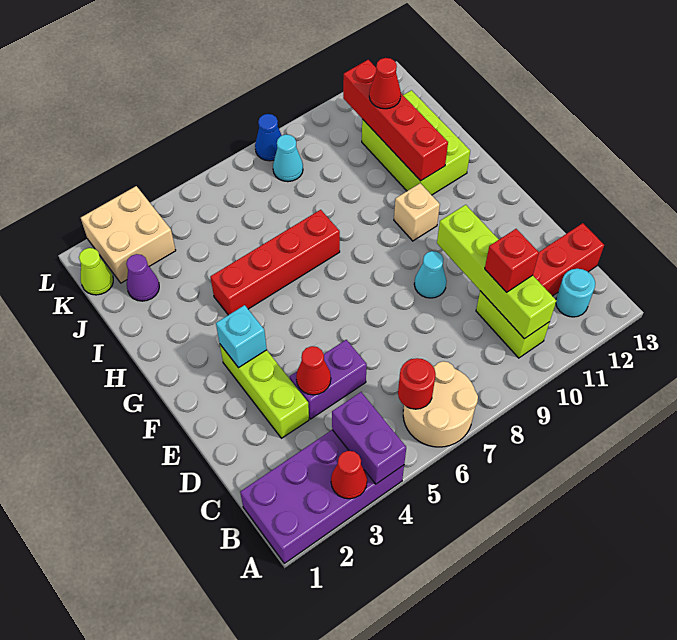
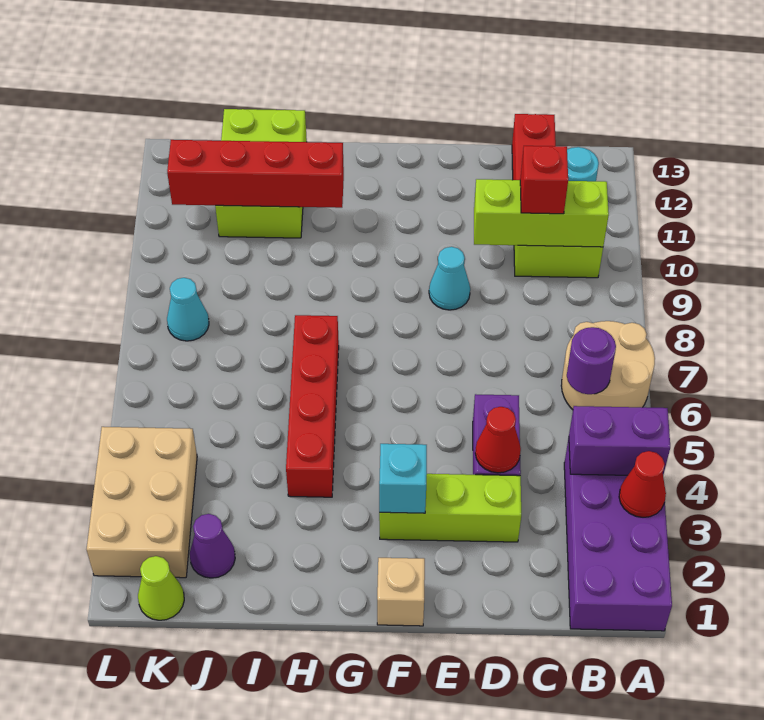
red 1x1 round brick [398,358,436,409] -> purple 1x1 round brick [567,327,616,394]
lime 1x4 brick [437,205,556,339] -> lime 1x3 brick [474,179,609,247]
tan 1x1 brick [394,183,440,241] -> tan 1x1 brick moved to [377,558,425,626]
lime 2x3 brick [362,90,470,195] -> lime 2x3 brick turned to [215,109,307,238]
red 1x1 cone [369,58,401,109] -> none
tan 2x2 brick [81,186,176,283] -> tan 2x3 brick [86,427,197,578]
blue 1x1 cone [255,114,282,161] -> none

